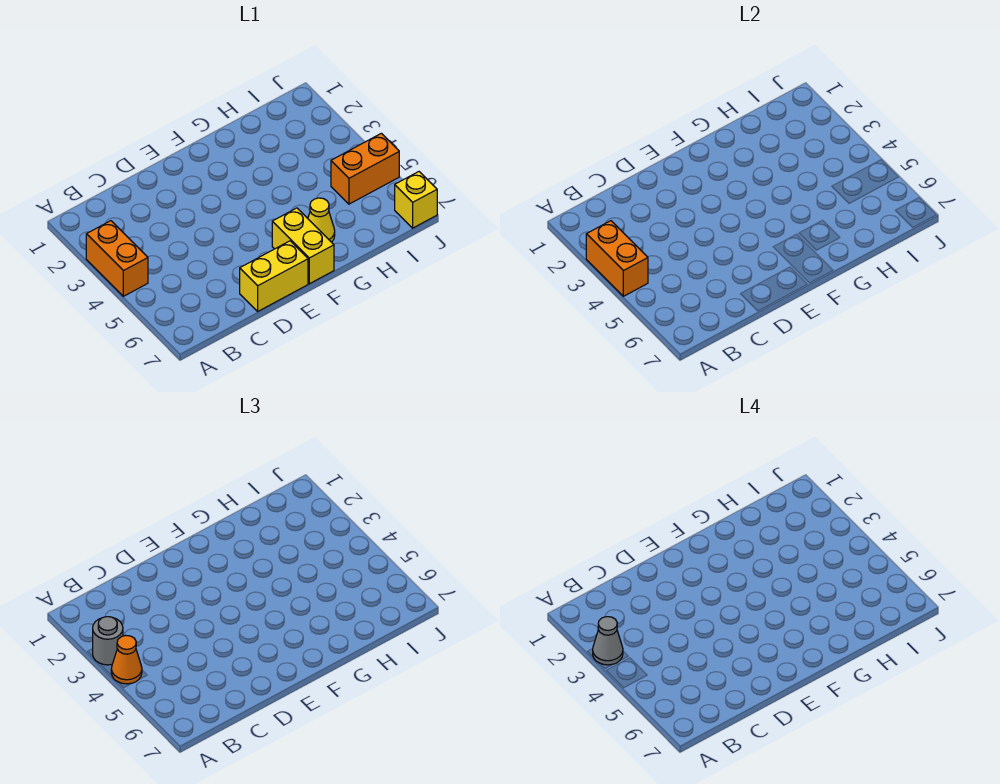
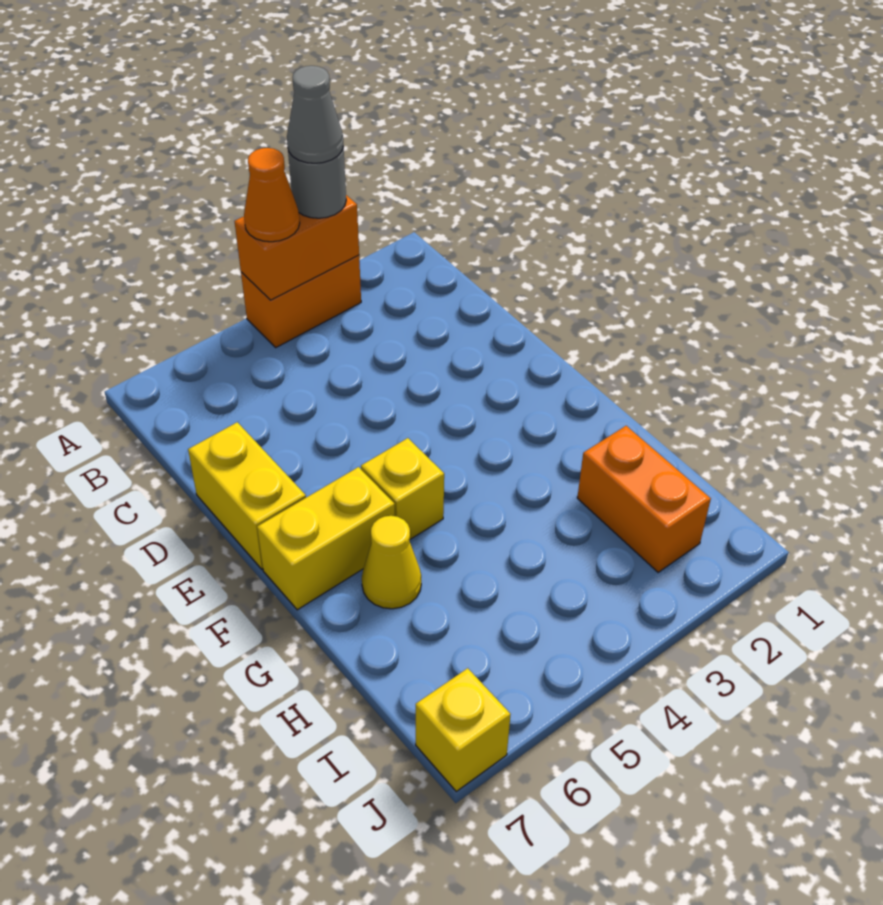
none -> yellow 1x1 brick [361,438,444,539]
orange 1x2 brick [331,133,399,204] -> orange 1x2 brick moved to [577,426,711,572]

